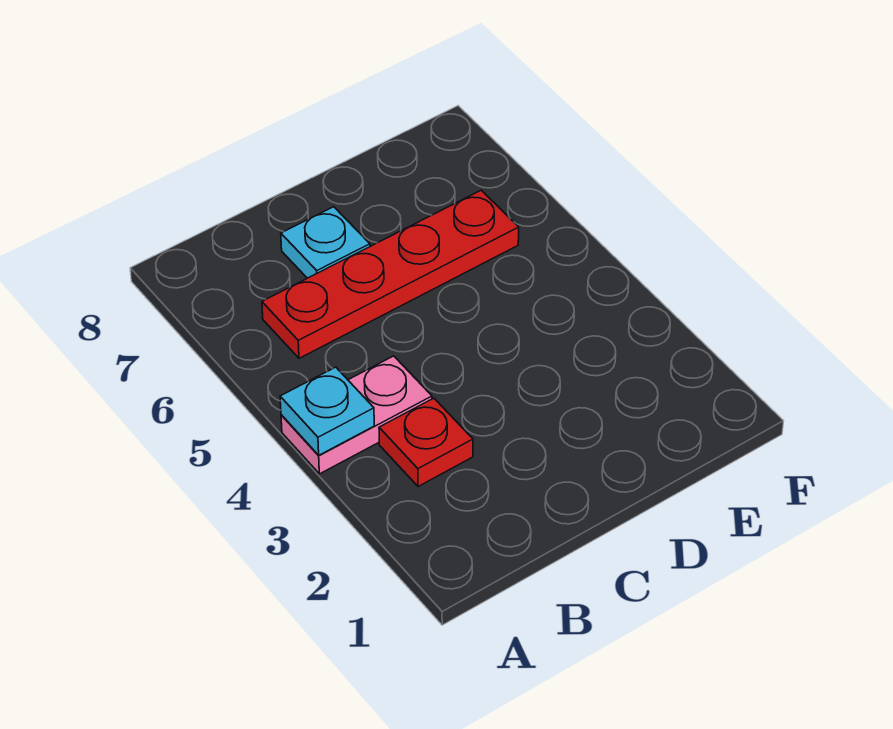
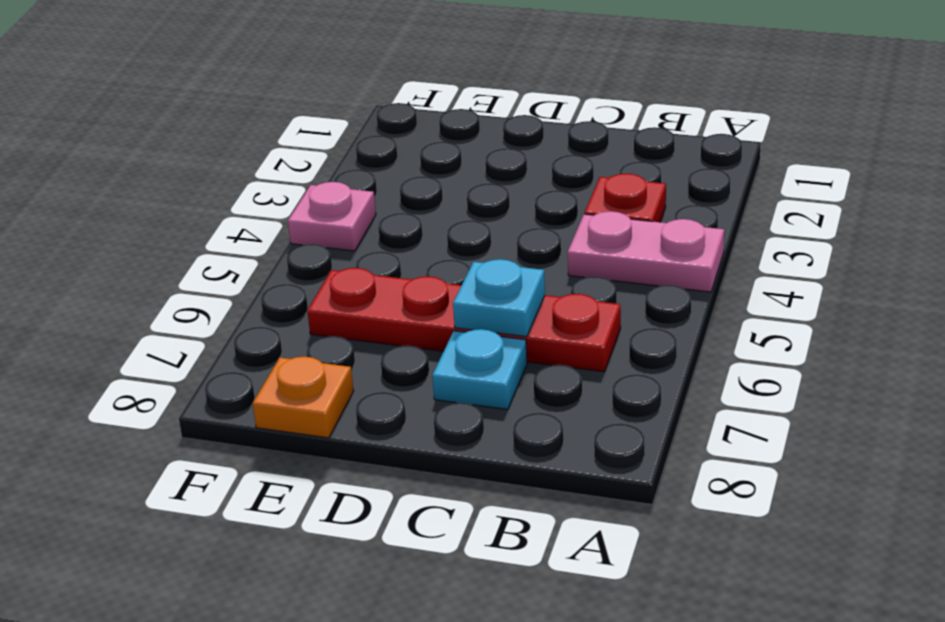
cyan 1x1 plate [280,367,374,455] -> cyan 1x1 plate moved to [453,259,545,337]
none -> orange 1x1 plate [253,356,354,438]
none -> pink 1x1 plate [288,182,376,251]

